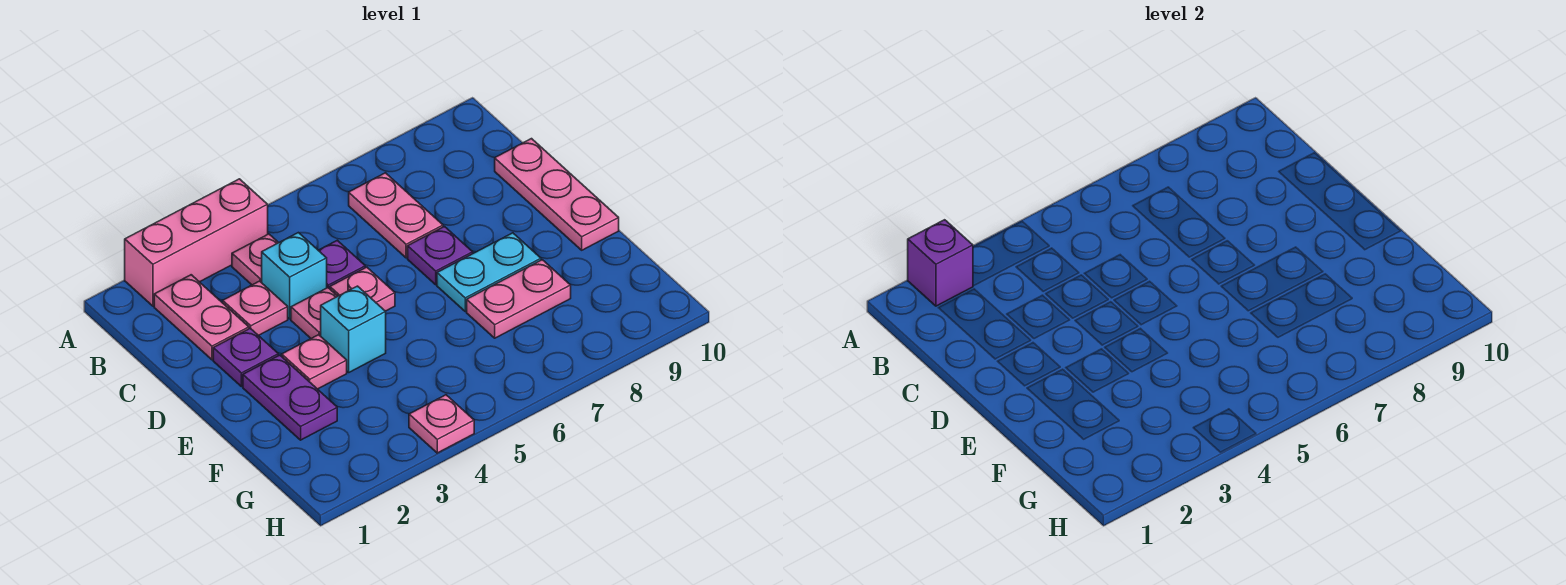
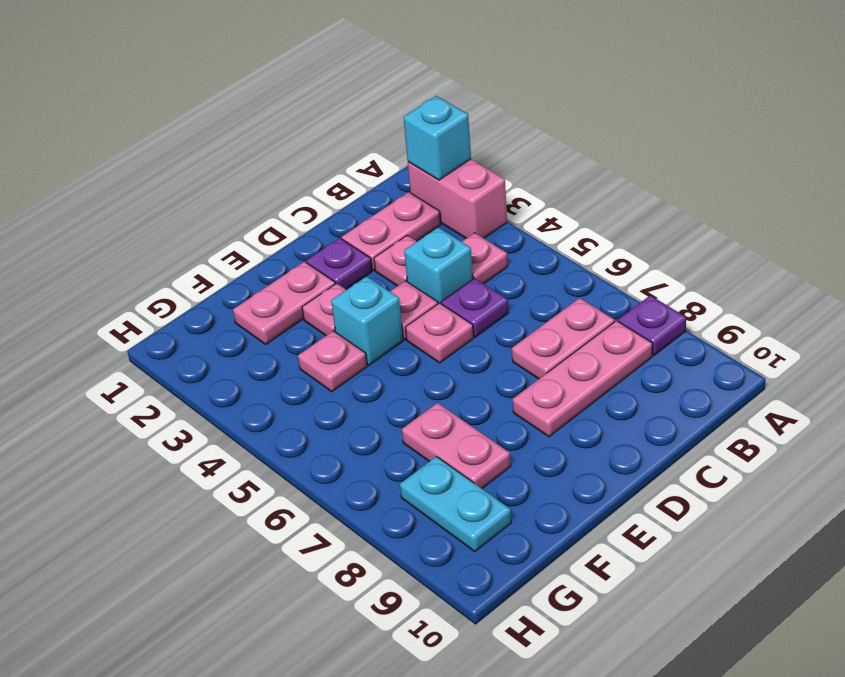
pink 1x3 brick [125,179,268,306] -> pink 1x2 brick [408,159,507,238]
purple 1x1 brick [908,220,973,306] -> cyan 1x1 brick [404,96,471,180]
pink 1x3 plate [495,139,619,250] -> pink 1x3 plate moved to [513,321,652,437]
purple 1x1 plate [408,227,473,285] -> purple 1x1 plate moved to [618,295,686,356]
purple 1x2 plate [243,355,337,440] -> pink 1x2 plate [233,262,335,344]
cyan 1x2 plate [437,233,541,311] -> cyan 1x2 plate moved to [400,456,511,552]
pink 1x1 plate [409,395,474,453] -> pink 1x1 plate moved to [298,331,367,392]

